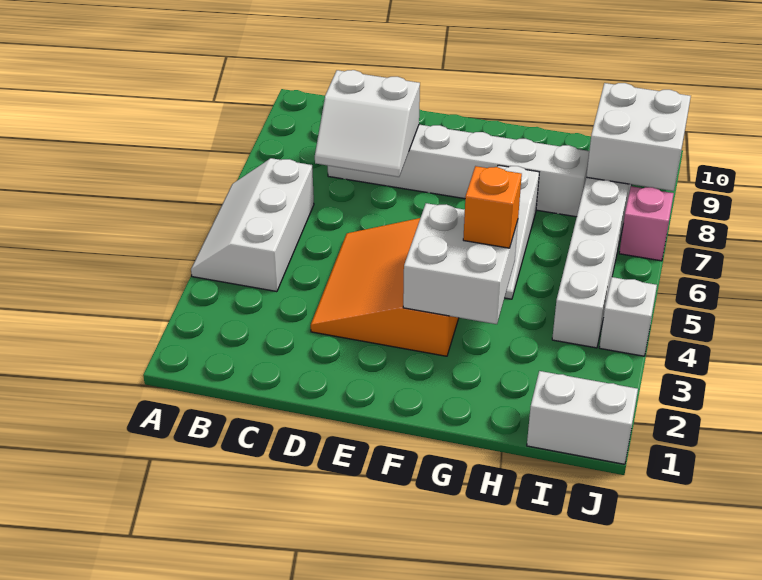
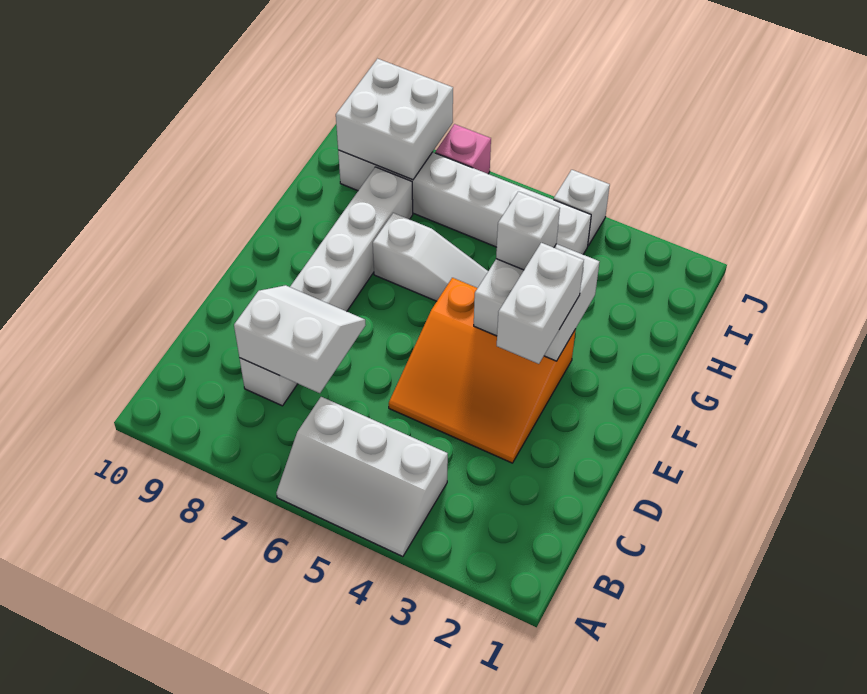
white 2x2 slope [315,70,420,177] -> white 2x2 slope turned to [234,285,366,393]
orange 1x1 brick [463,166,522,248] -> white 1x1 brick [496,191,560,270]
white 1x2 brick [527,371,638,464] -> white 1x2 brick moved to [497,243,584,364]

